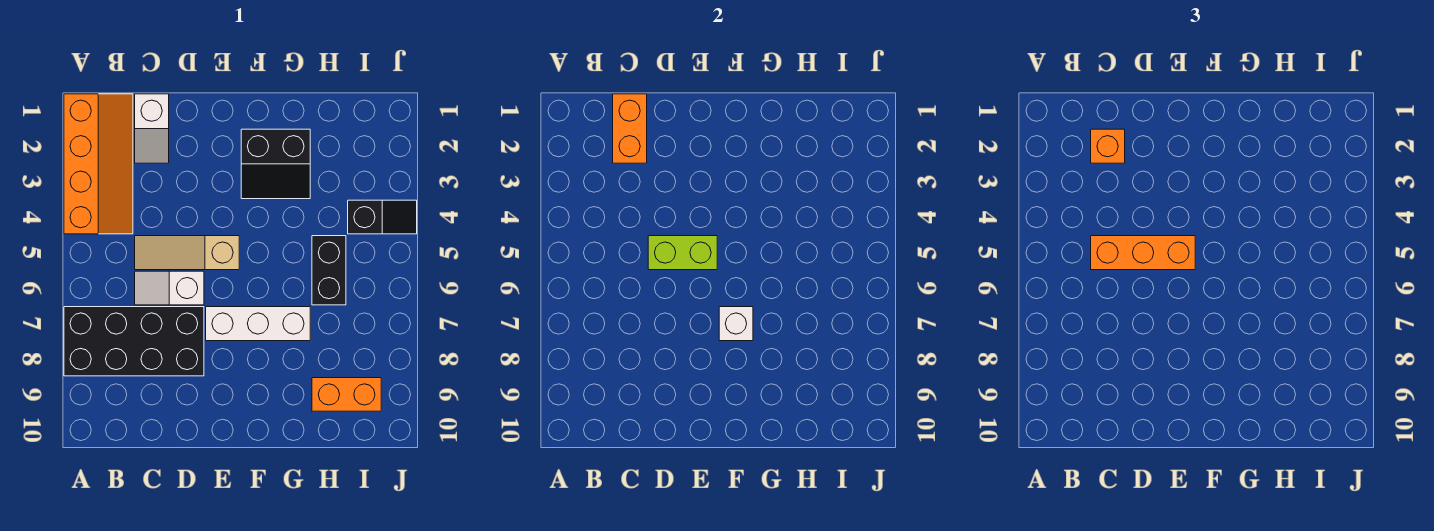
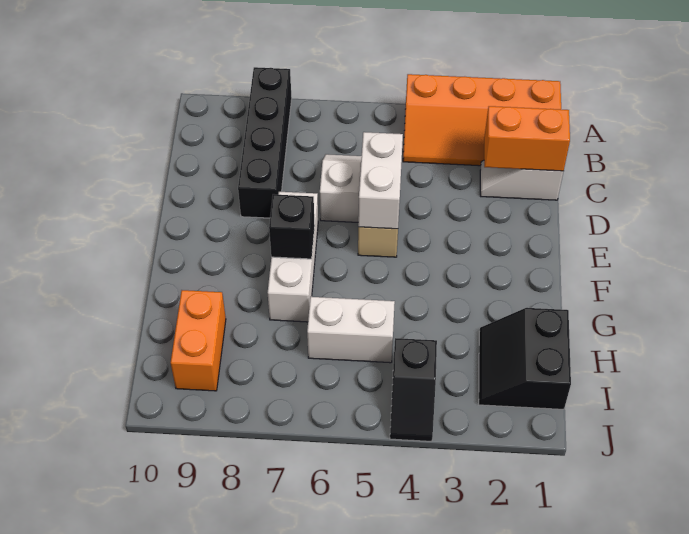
black 2x4 brick [64,307,204,376] -> black 1x4 brick [238,67,292,218]
orange 1x1 brick [1091,129,1125,163] -> none
orange 1x3 brick [1091,236,1195,270] -> none
lime 1x2 brick [648,236,717,270] -> white 1x2 brick [358,132,403,229]
black 2x2 slope [241,129,310,199] -> black 2x2 slope moved to [479,308,571,409]
white 1x1 brick [719,307,753,341] -> black 1x1 brick [269,194,315,259]
black 1x2 brick [312,236,346,305] -> white 1x2 brick [307,297,395,363]

